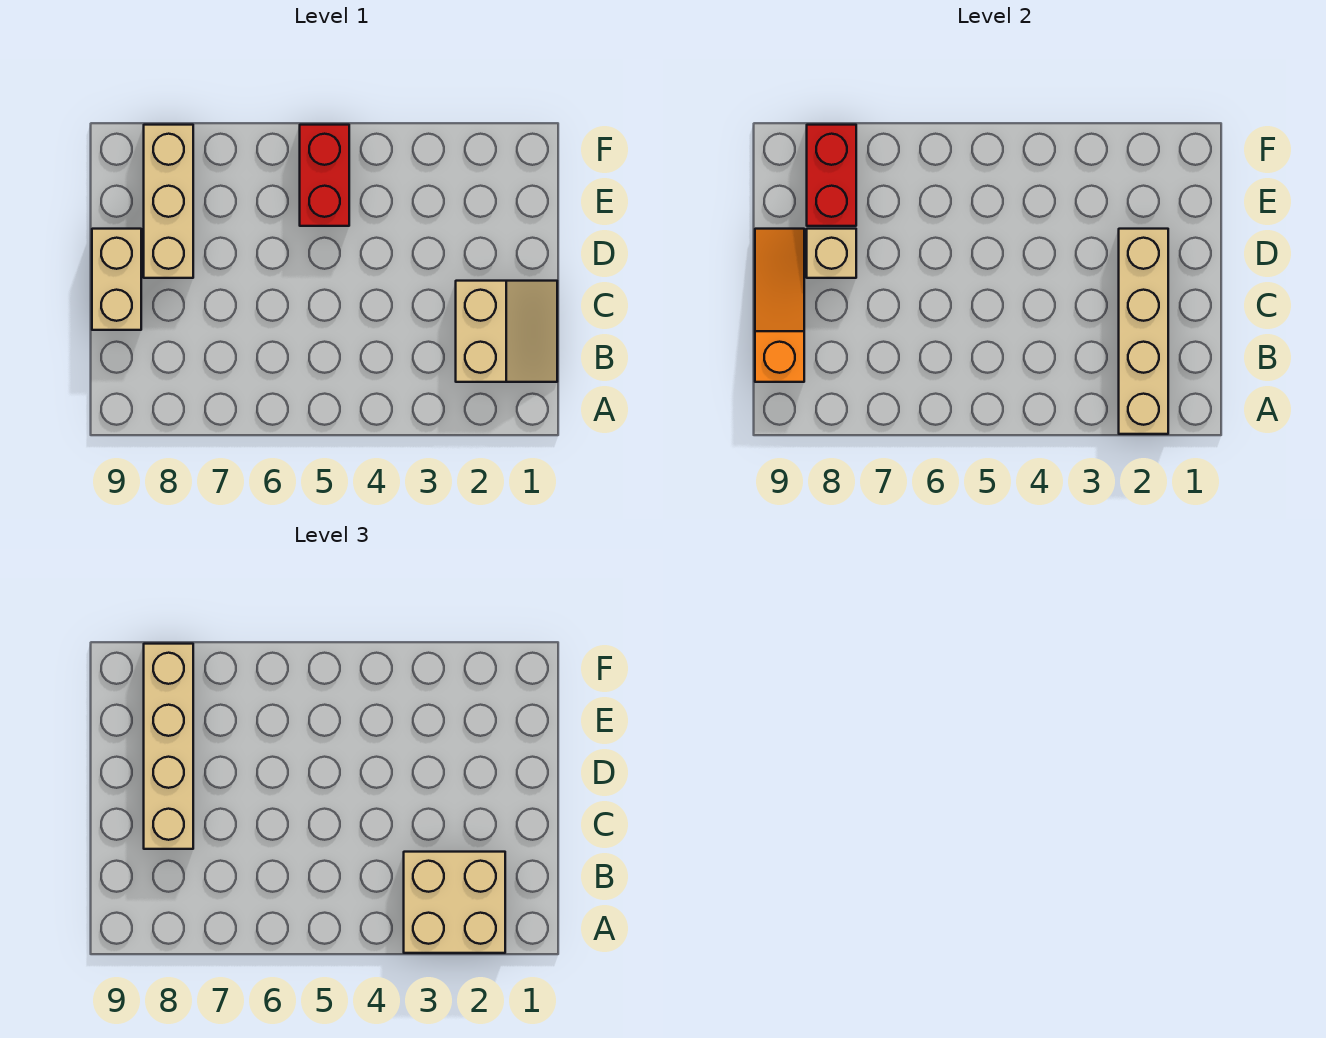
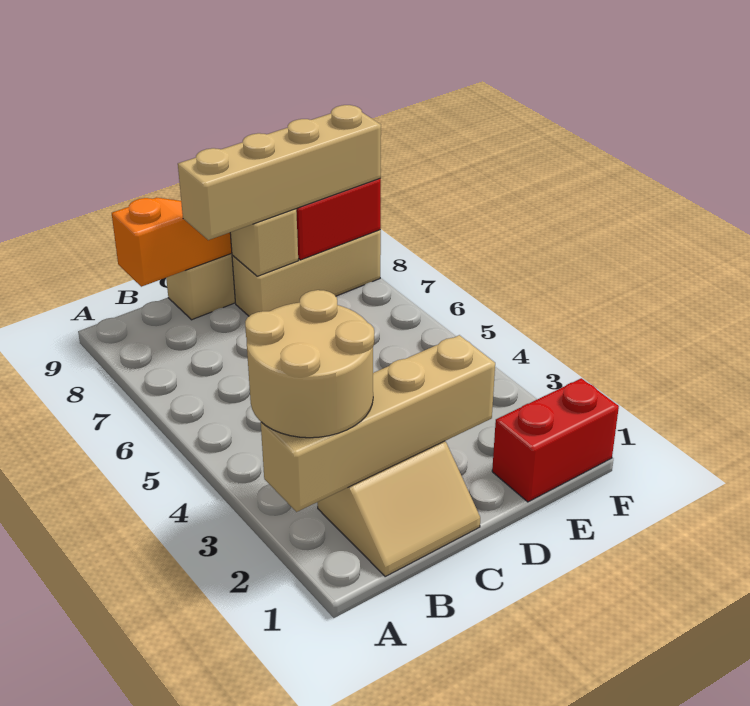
tan 2x2 brick [404,852,505,953] -> tan 2x2 round brick [245,290,374,438]
red 1x2 brick [300,125,349,226] -> red 1x2 brick moved to [492,378,619,502]

